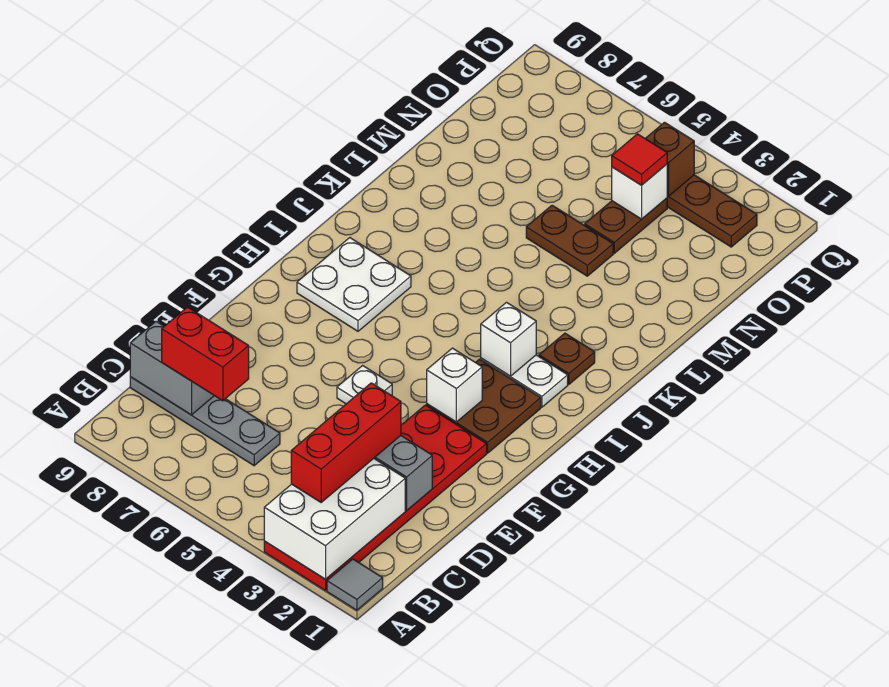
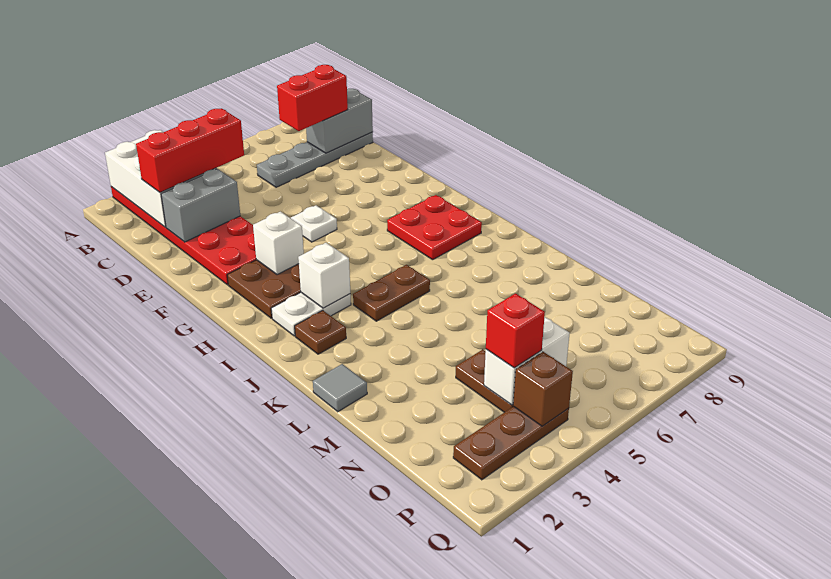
grey 1x1 tile [327,559,383,610] -> grey 1x1 tile moved to [313,364,367,412]
red 1x3 brick [291,383,401,502] -> red 1x3 brick turned to [136,109,244,193]
white 2x2 plate [297,238,411,331] -> red 2x2 plate [387,195,482,260]
brown 1x2 plate [526,205,613,276] -> brown 1x2 plate moved to [353,265,430,321]
white 1x1 brick [612,164,667,219] -> white 1x2 brick [484,317,570,405]
red 1x1 tile [612,134,667,185] -> red 1x1 brick [486,293,545,368]

